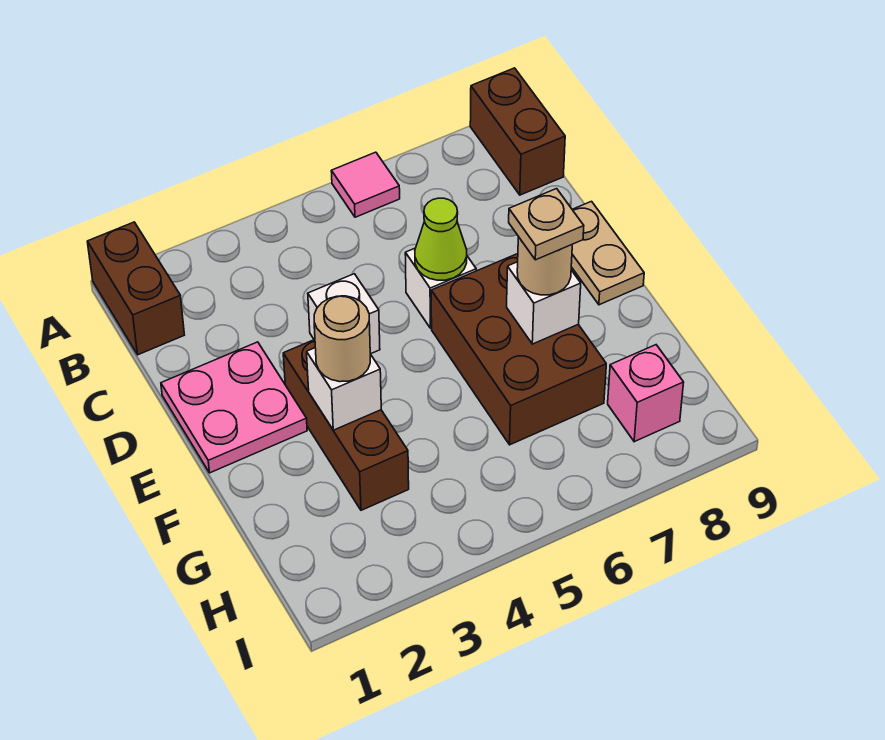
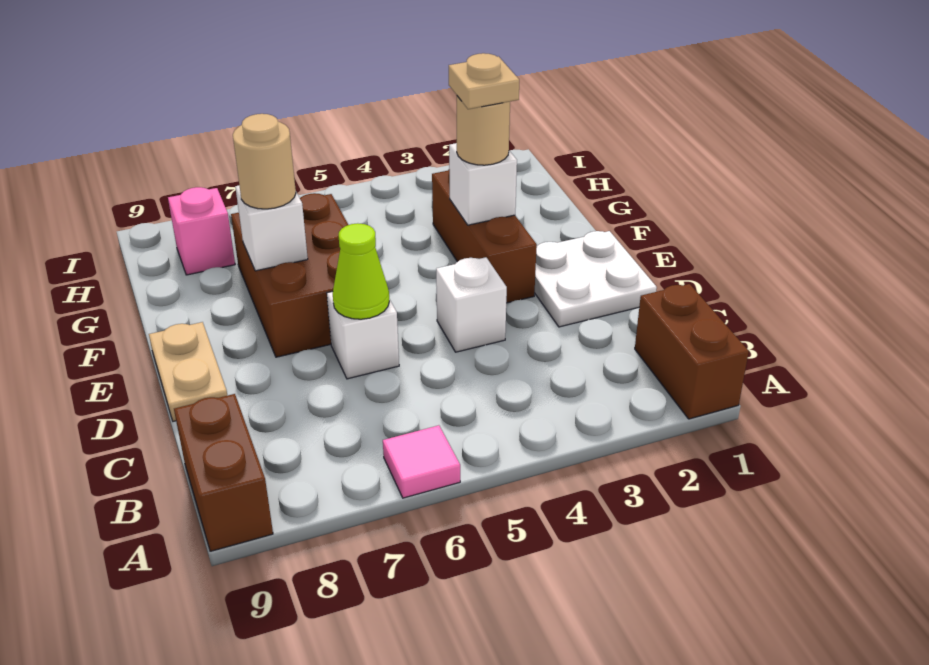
pink 2x2 plate [161,342,307,473] -> white 2x2 plate [535,231,657,327]
tan 1x1 plate [509,189,584,260] -> tan 1x1 plate moved to [449,53,519,109]

